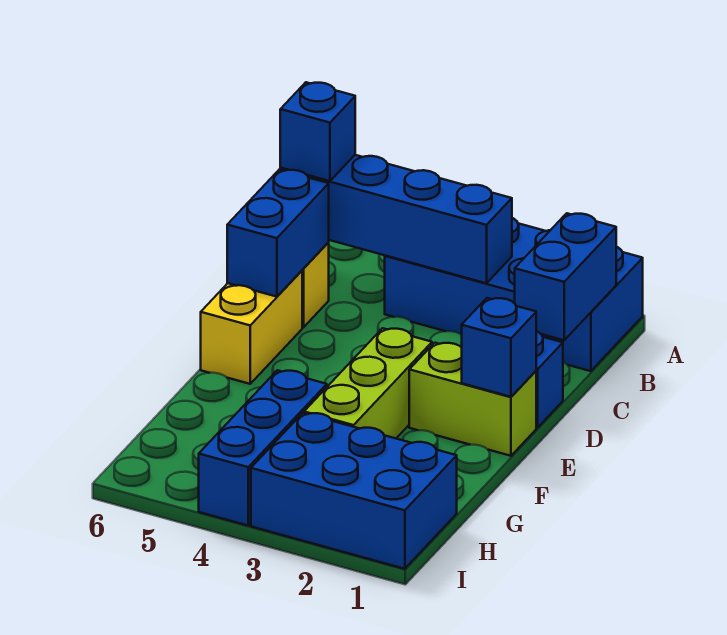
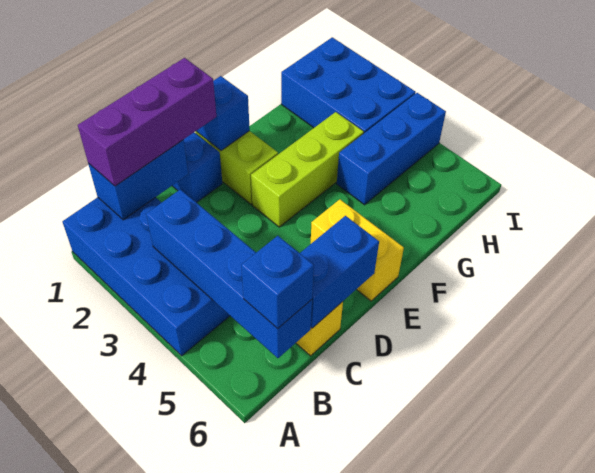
none -> purple 1x3 brick [78,58,216,186]
yellow 1x2 brick [201,271,302,384] -> yellow 1x2 brick turned to [311,199,404,301]

